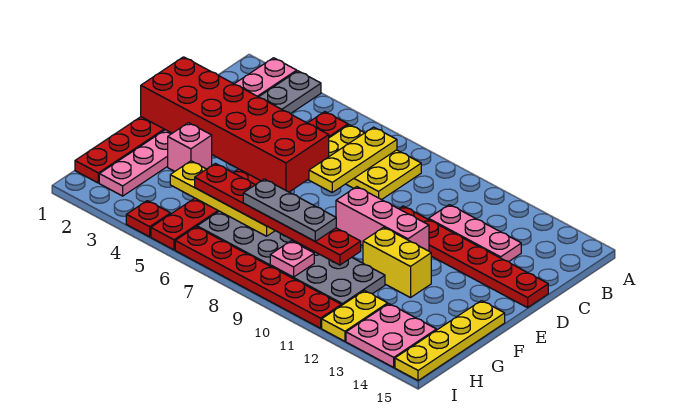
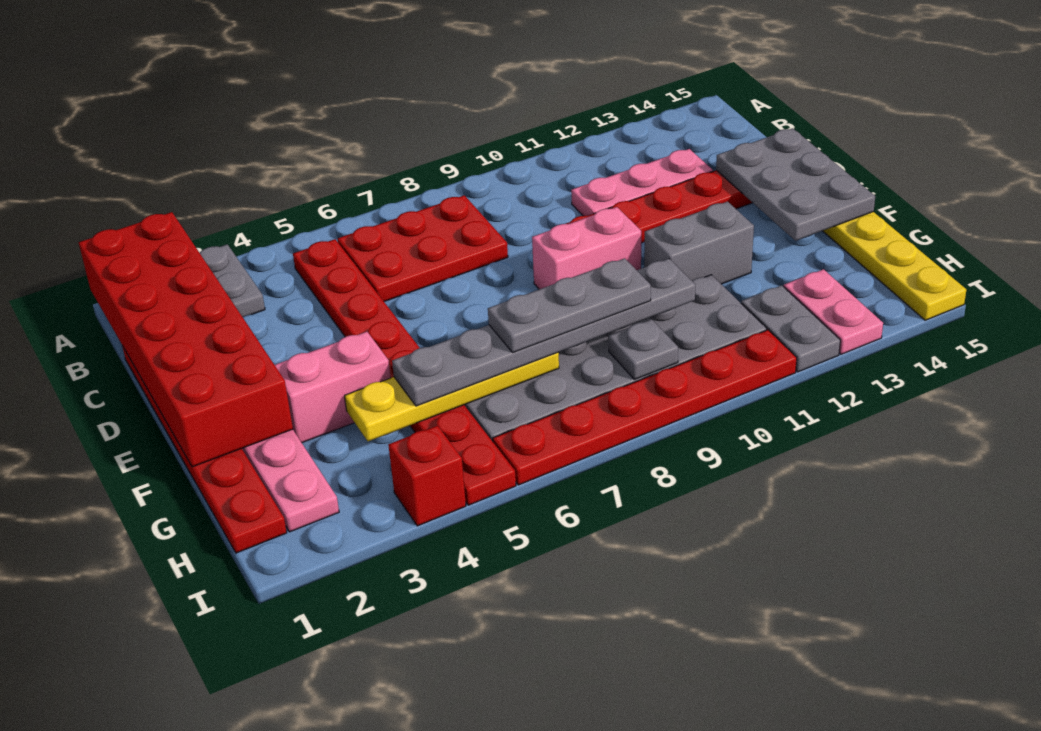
yellow 2x3 plate [329,125,421,200] -> red 2x3 plate [338,195,508,302]
yellow 1x3 plate [309,127,397,192] -> none
red 2x6 brick [141,57,329,192] -> red 2x6 brick turned to [79,212,293,467]
none -> grey 2x3 plate [716,128,875,241]
pink 1x3 brick [336,187,429,251] -> pink 1x2 brick [532,207,641,289]
pink 1x1 brick [168,123,212,172] -> pink 1x2 brick [275,332,391,443]
yellow 1x2 brick [363,227,431,298] -> grey 1x2 brick [644,202,754,284]
red 1x6 plate [195,163,361,265] -> grey 1x6 plate [392,259,695,406]
pink 1x1 plate [270,241,314,277] -> grey 1x1 plate [608,319,678,380]
yellow 1x2 plate [322,291,388,341] -> grey 1x2 plate [741,285,840,372]
pink 2x2 plate [346,304,436,367] -> pink 1x2 plate [784,269,883,354]
red 1x1 plate [126,201,170,237] -> red 1x1 brick [388,425,466,526]

